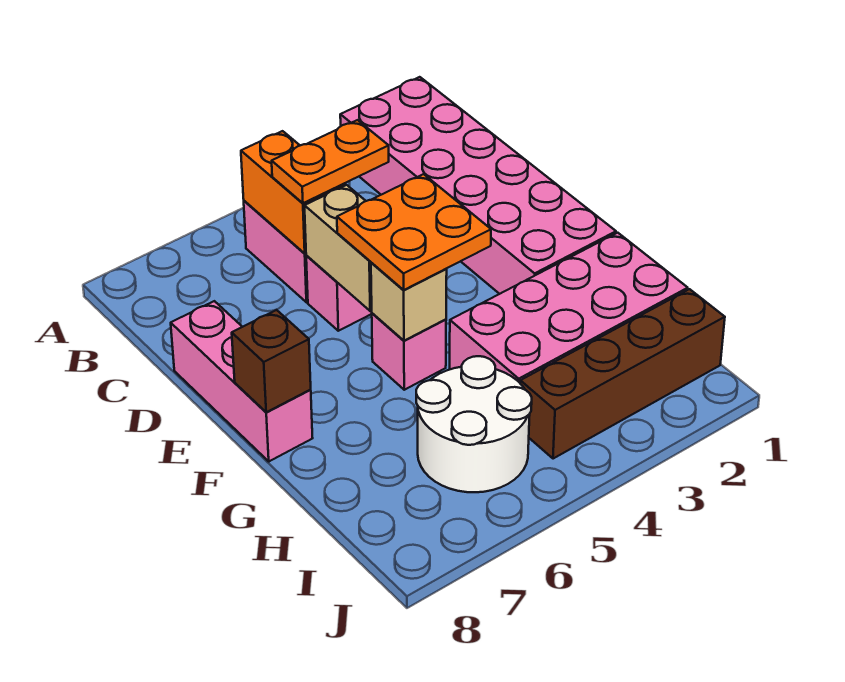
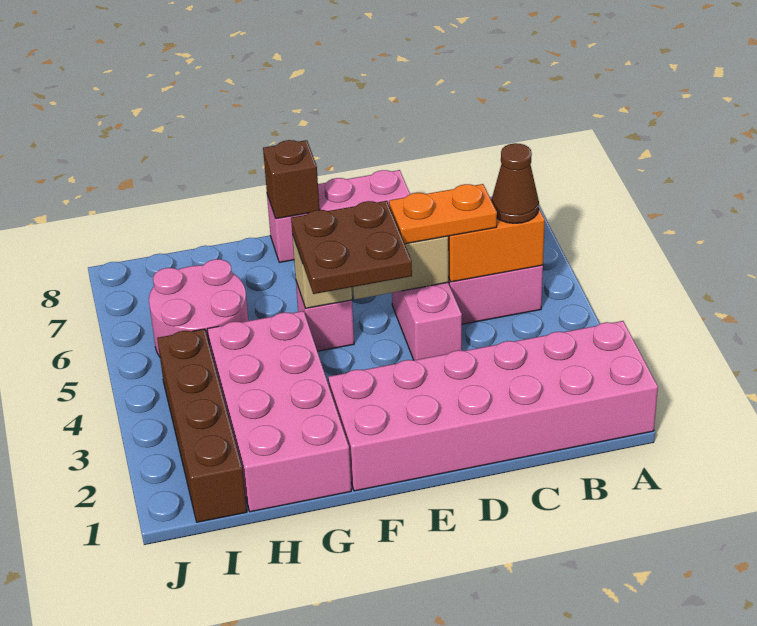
none -> brown 1x1 cone [491,143,539,223]
orange 1x2 plate [272,120,389,203] -> orange 1x2 plate turned to [389,184,497,244]
orange 2x2 plate [337,174,491,290] -> brown 2x2 plate [291,201,412,294]
white 2x2 round brick [416,356,532,492] -> pink 2x2 round brick [149,259,248,357]

